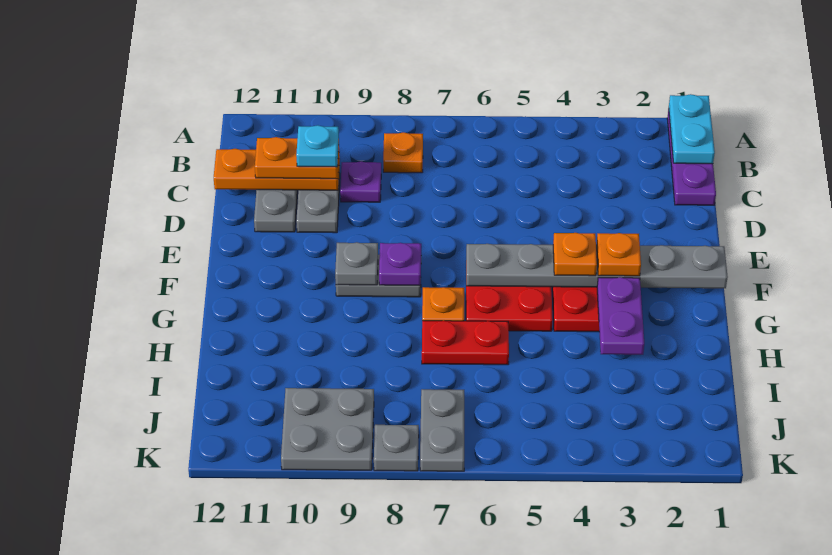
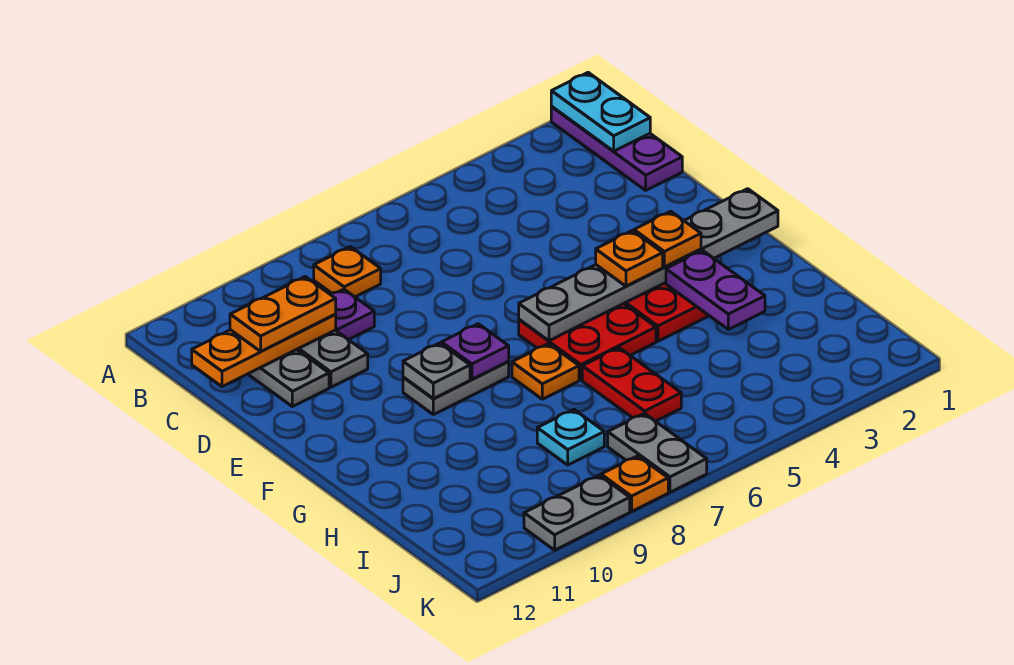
cyan 1x1 plate [296,125,339,167] -> cyan 1x1 plate moved to [537,410,604,465]
red 1x2 plate [422,321,509,365] -> red 1x2 plate turned to [582,348,681,421]
grey 2x2 plate [281,388,374,470] -> grey 1x2 plate [524,475,630,550]
grey 1x1 plate [374,425,419,471] -> orange 1x1 plate [601,456,668,511]

